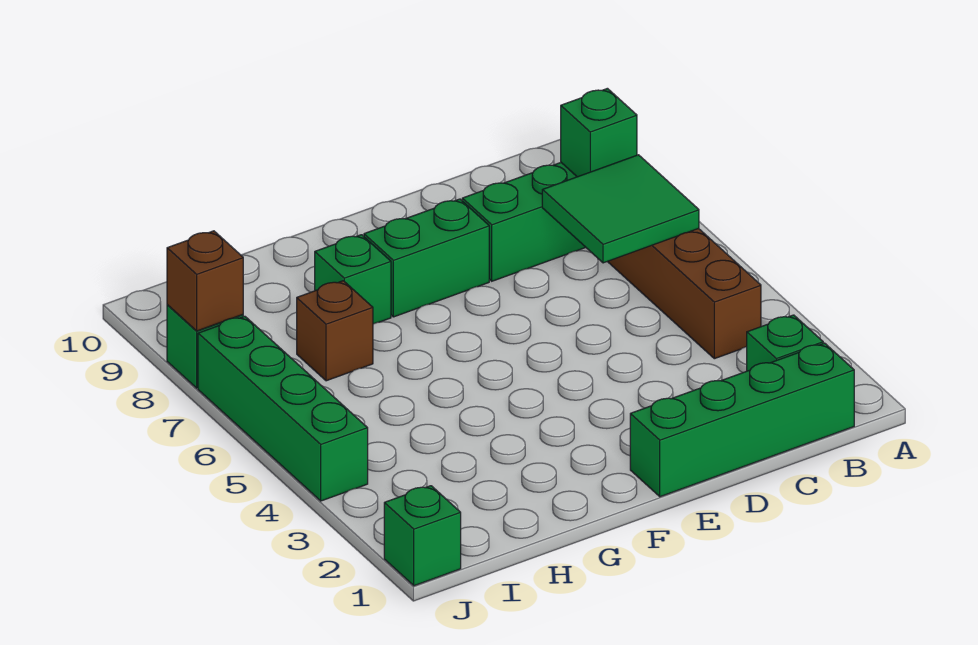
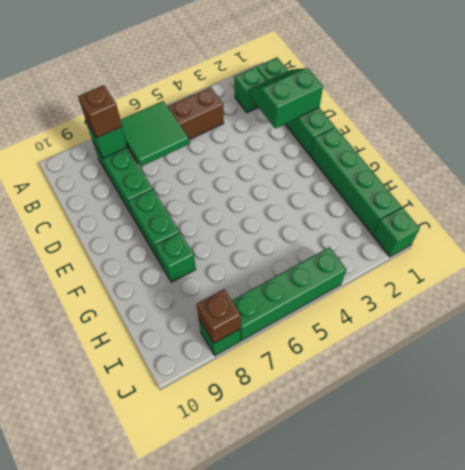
none -> green 2x2 slope [248,68,323,128]
none -> green 1x4 brick [311,127,401,235]
brown 1x1 brick [297,281,373,381] -> brown 1x1 brick moved to [78,85,122,138]

